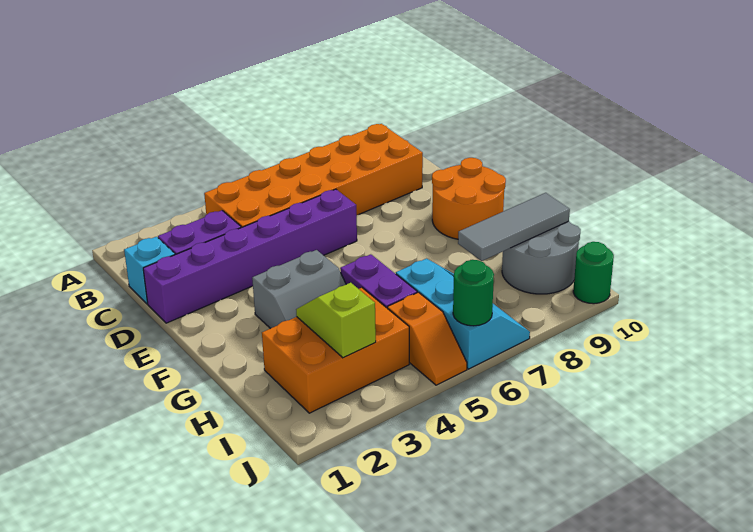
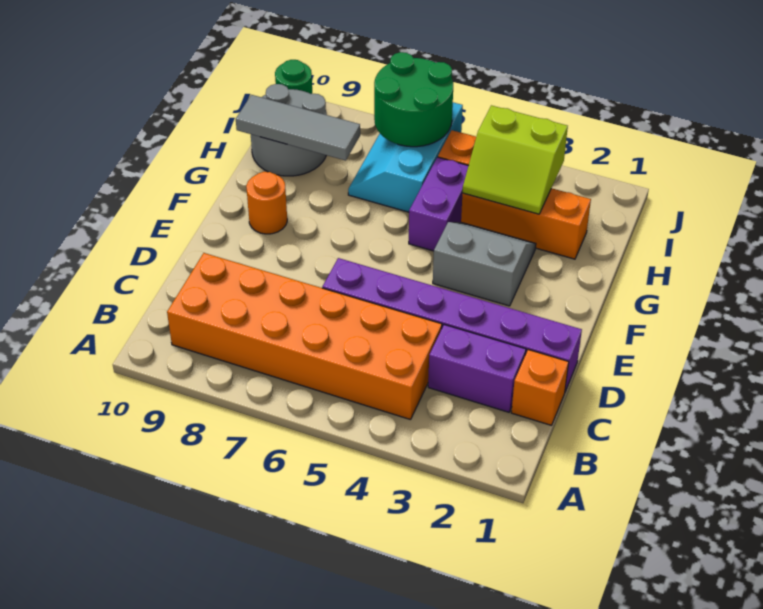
cyan 1x1 brick [124,237,175,304] -> orange 1x1 brick [511,350,569,425]
orange 2x2 round brick [432,158,506,239] -> orange 1x1 round brick [246,172,287,234]
orange 2x3 brick [262,288,409,413] -> orange 1x3 brick [461,188,591,259]
lime 1x2 slope [296,283,376,358] -> lime 2x2 slope [463,105,568,214]
green 1x1 round brick [453,260,494,326] -> green 2x2 round brick [374,52,453,147]

